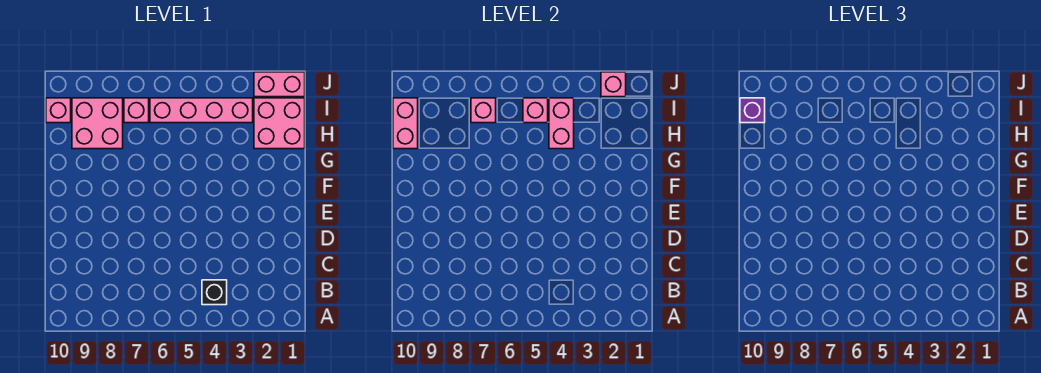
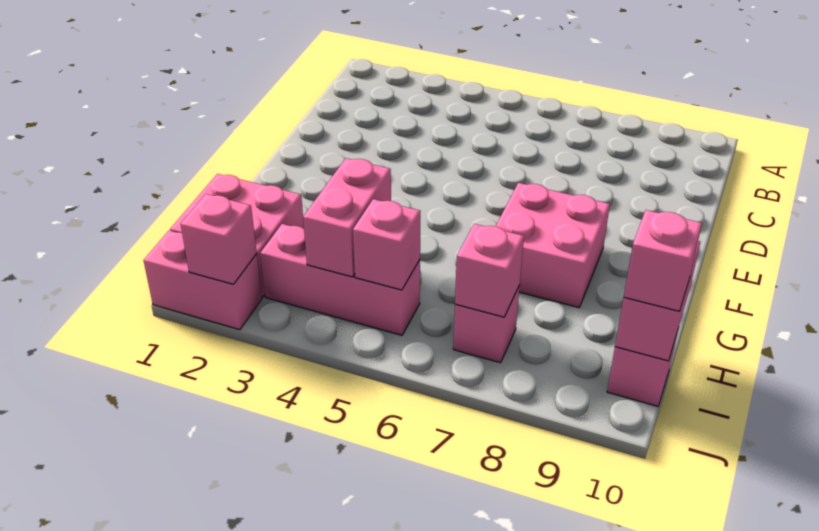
black 1x1 brick [202,280,227,305] -> none
pink 2x2 brick [72,98,123,149] -> pink 2x2 brick moved to [496,183,610,307]
pink 1x4 brick [150,98,253,123] -> pink 1x3 brick [260,224,420,335]
purple 1x1 brick [740,98,765,123] -> pink 1x1 brick [624,210,702,311]

